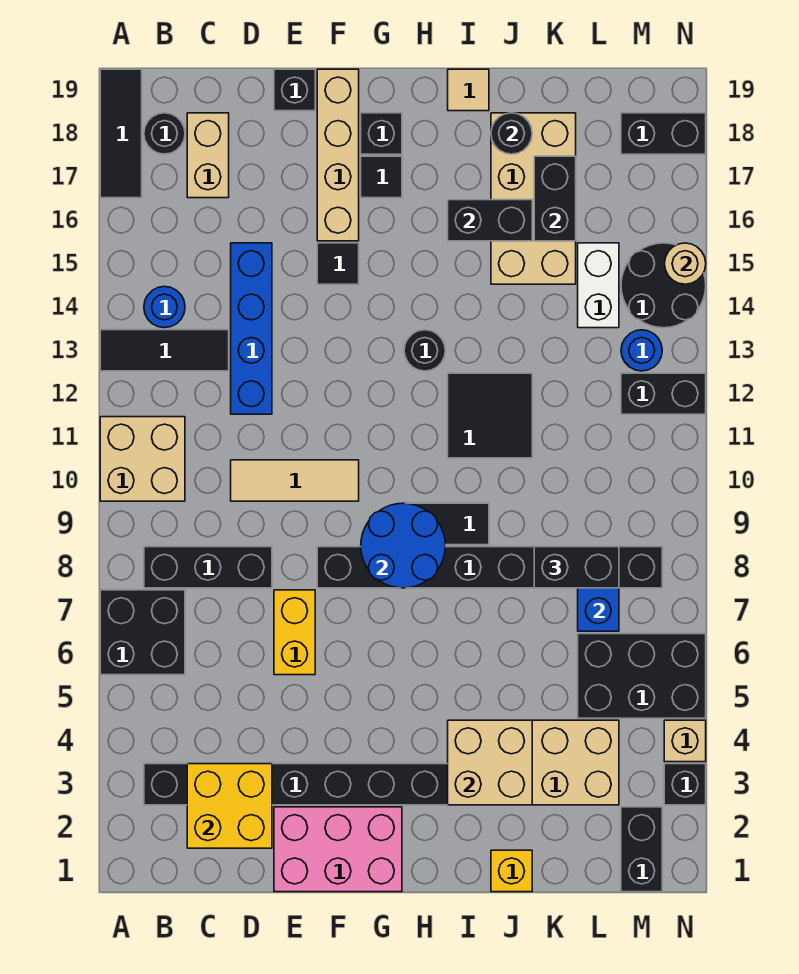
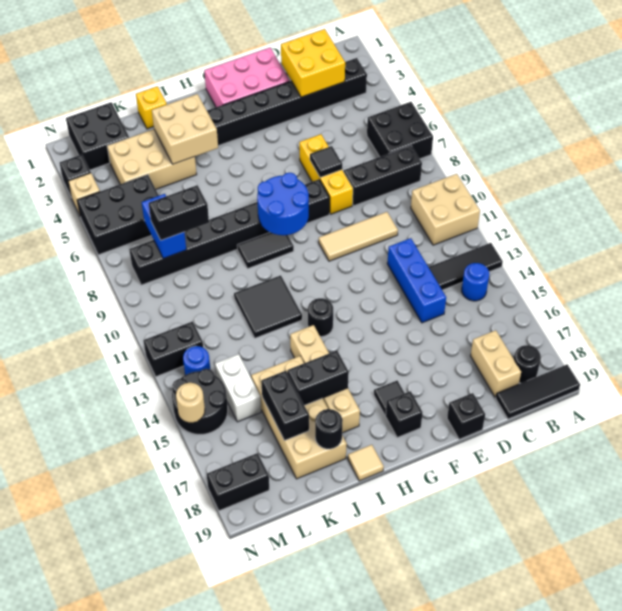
black 1x3 tile [100,69,142,198] -> black 1x3 tile turned to [496,365,580,419]
blue 1x4 brick [231,243,272,414] -> blue 1x3 brick [387,238,446,323]
yellow 1x2 brick [274,590,315,675] -> yellow 1x3 brick [299,134,353,214]
black 1x1 tile [317,243,359,284] -> black 1x1 tile moved to [310,146,342,177]
tan 1x4 brick [317,69,359,241] -> tan 1x4 brick moved to [290,325,360,433]
black 1x2 brick [621,807,662,892] -> black 2x2 brick [66,102,129,170]

